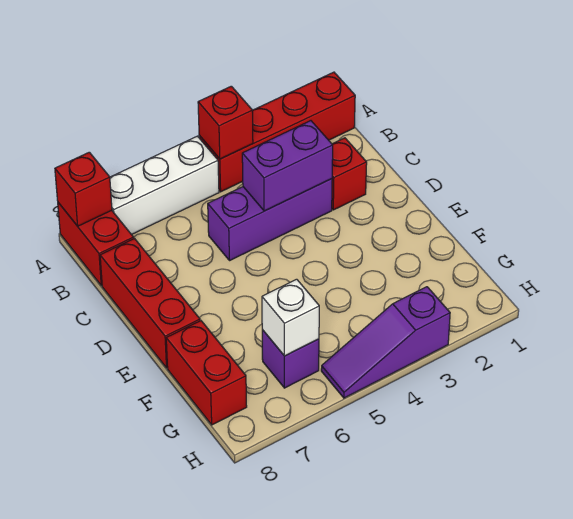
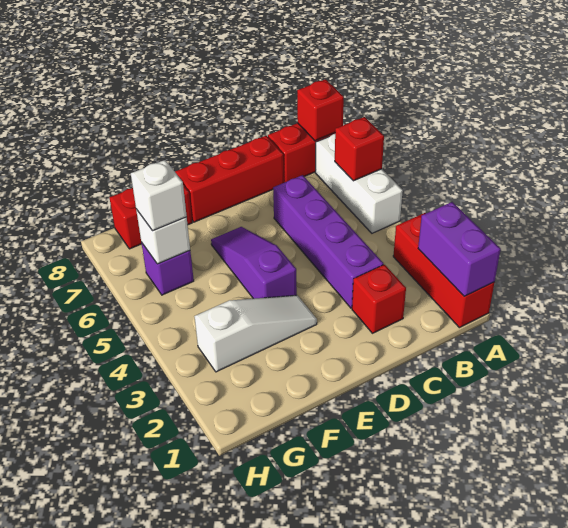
red 1x4 brick [199,72,355,192] -> red 1x3 brick [393,213,495,328]
red 1x1 brick [198,86,253,159] -> red 1x1 brick moved to [335,117,384,181]
purple 1x3 brick [208,179,332,261] -> purple 1x4 brick [273,175,383,308]
purple 1x2 brick [242,121,333,211] -> purple 1x2 brick moved to [418,202,501,296]
none -> white 1x3 slope [194,295,317,372]
none -> white 1x1 brick [131,160,187,231]
purple 1x3 slope [321,287,450,398] -> purple 1x3 slope moved to [211,227,297,299]

